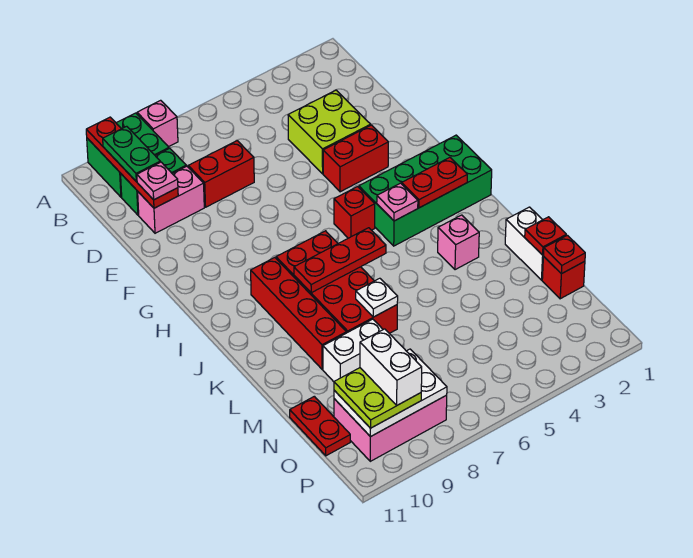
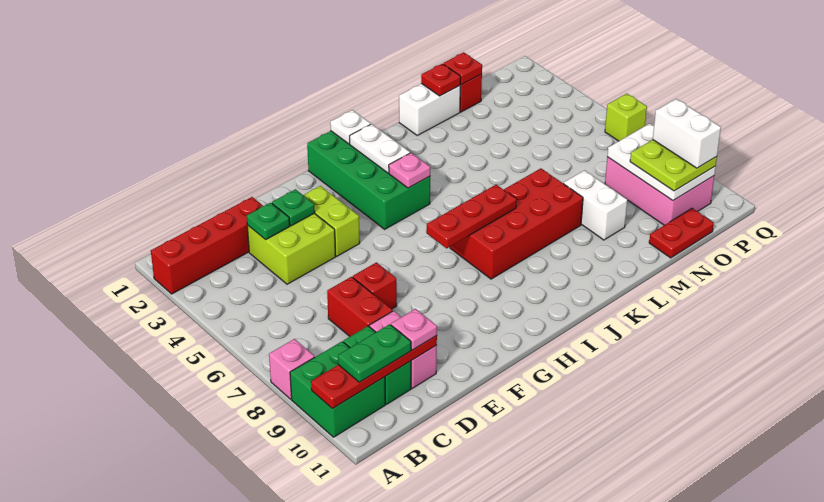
none -> green 1x1 plate [247,203,290,240]
none -> green 1x1 plate [272,189,315,226]
red 1x2 brick [323,125,388,192] -> lime 1x2 brick [303,186,360,256]
red 1x1 brick [334,187,375,238] -> red 1x1 brick moved to [353,262,397,309]
red 1x2 plate [402,158,467,208] -> white 1x2 plate [350,124,410,173]
red 1x4 brick [251,258,346,369] -> red 1x4 brick moved to [151,197,263,294]
red 1x3 plate [294,228,386,293] -> red 1x3 plate turned to [426,185,517,248]
pink 1x1 brick [438,215,479,270] -> none
white 1x1 plate [356,278,398,317] -> white 1x1 plate moved to [330,110,371,144]
white 1x2 brick [360,329,422,406] -> white 1x2 brick turned to [653,99,721,168]
none -> lime 1x1 brick [605,94,647,141]

